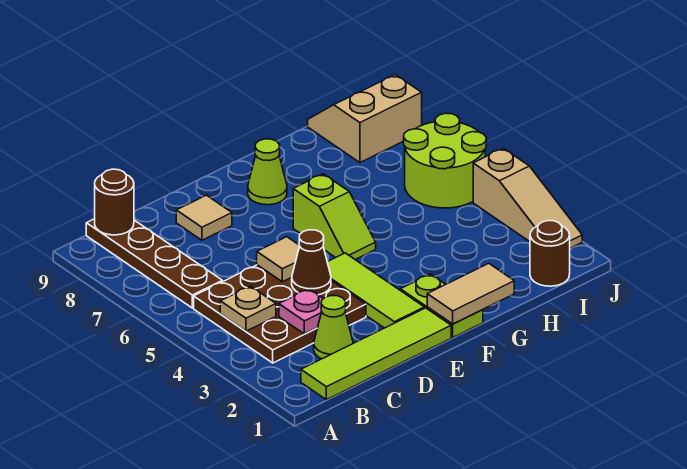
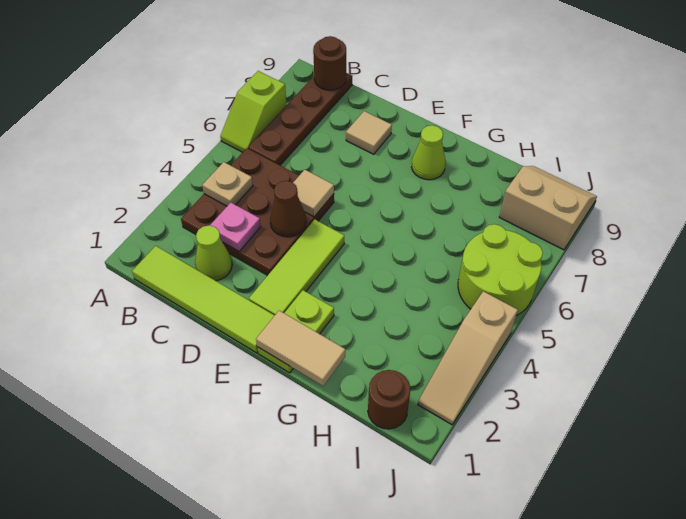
lime 1x2 slope [293,174,376,259] -> lime 1x2 slope moved to [220,71,287,152]

